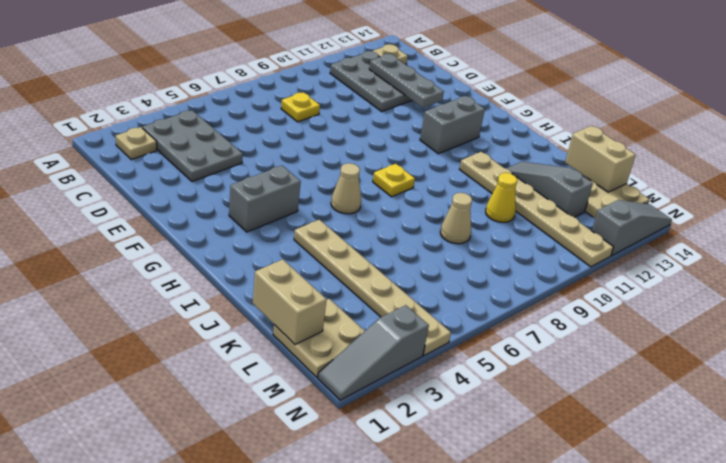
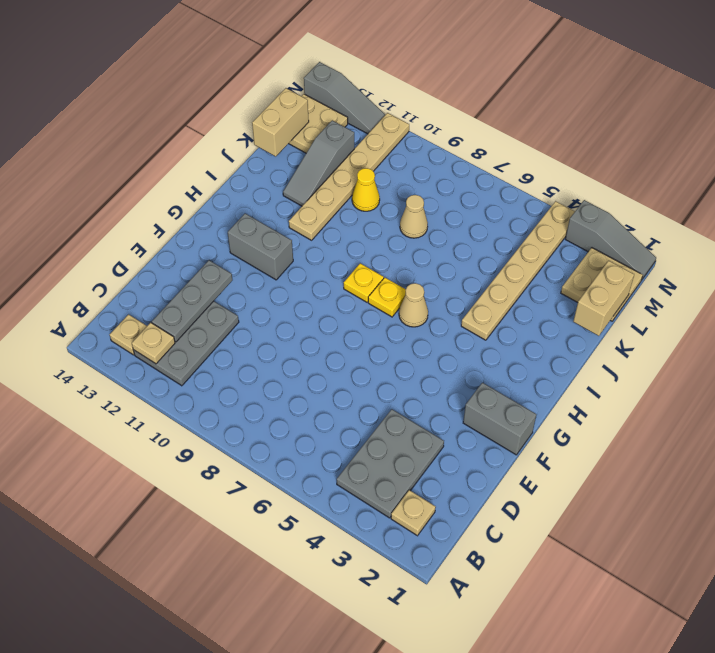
none -> tan 1x1 plate [132,323,175,364]
yellow 1x1 plate [281,92,320,122] -> yellow 1x1 plate moved to [368,278,406,317]
grey 1x2 brick [229,166,301,232] -> grey 1x2 brick moved to [463,383,536,455]
grey 1x3 slope [592,200,672,256] -> grey 1x3 slope turned to [304,62,385,134]

